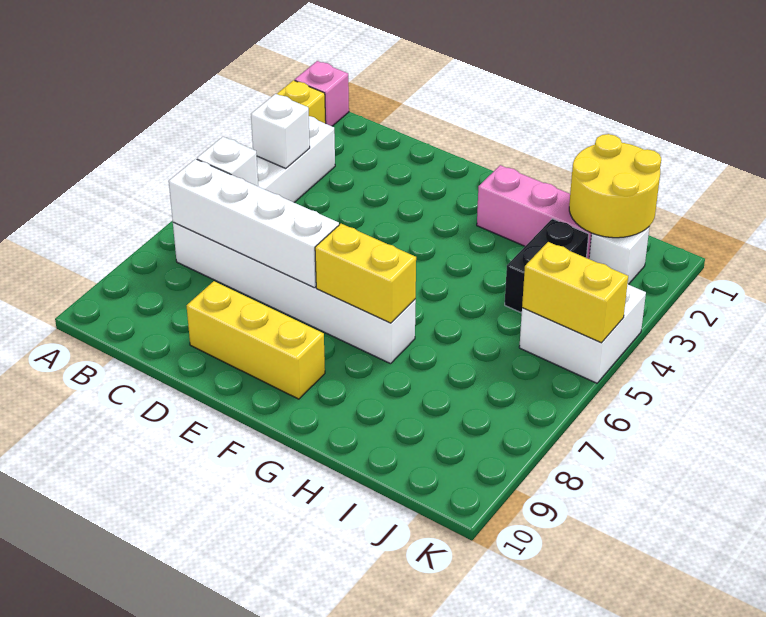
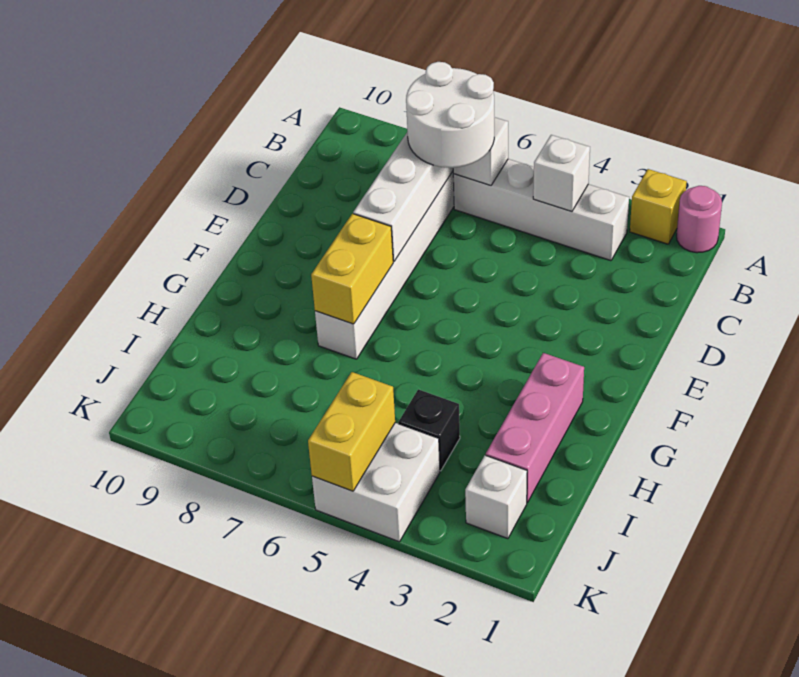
pink 1x1 brick [295,61,349,126] -> pink 1x1 round brick [676,186,722,253]
none -> white 2x2 round brick [406,62,494,168]
yellow 1x3 brick [186,281,325,399] -> none
yellow 2x2 round brick [569,134,661,238] -> none
black 1x2 brick [505,219,589,313] -> black 1x1 brick [398,389,460,471]

